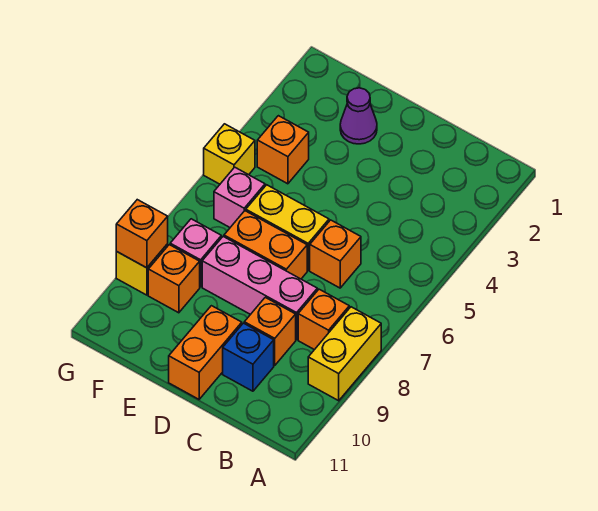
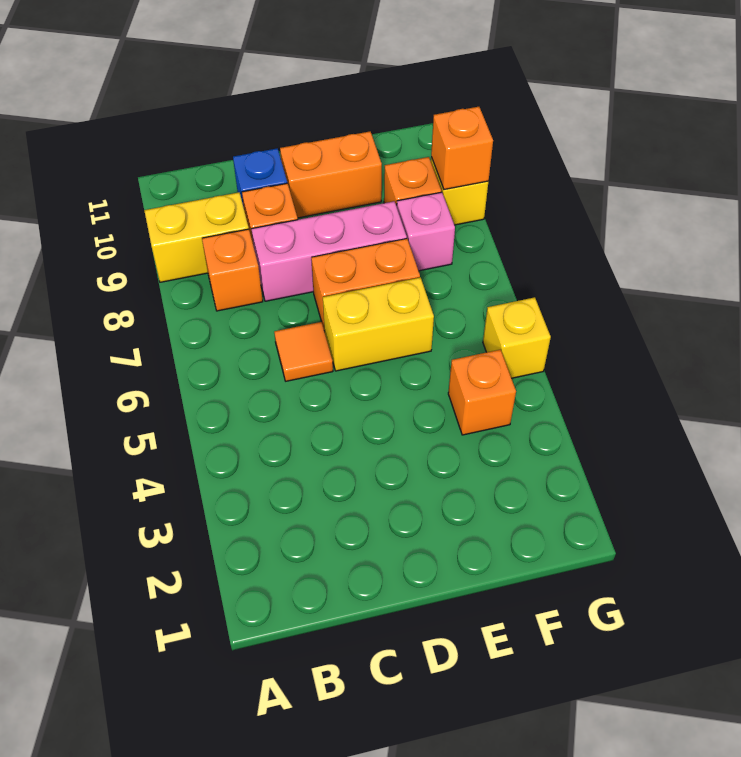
yellow 1x2 brick [308,307,381,401] -> yellow 1x2 brick turned to [144,192,249,282]
orange 1x1 brick [310,220,361,288] -> orange 1x1 tile [274,322,333,381]
orange 1x2 brick [169,306,242,399] -> orange 1x2 brick turned to [280,132,382,218]
purple 1x1 cone [340,88,377,144] -> none
pink 1x1 brick [214,167,265,227] -> none

